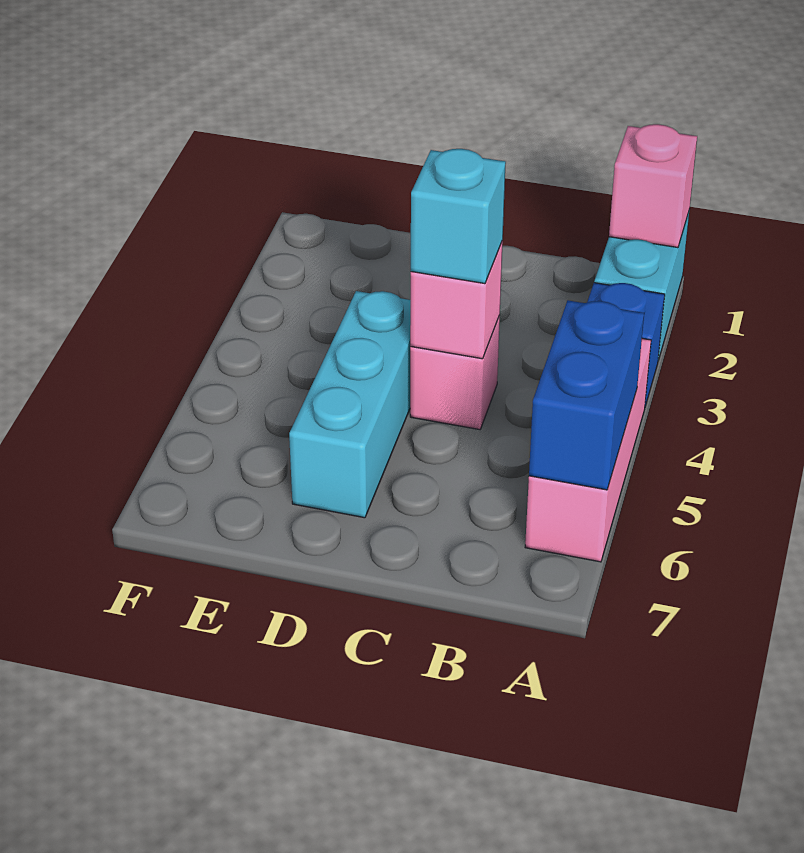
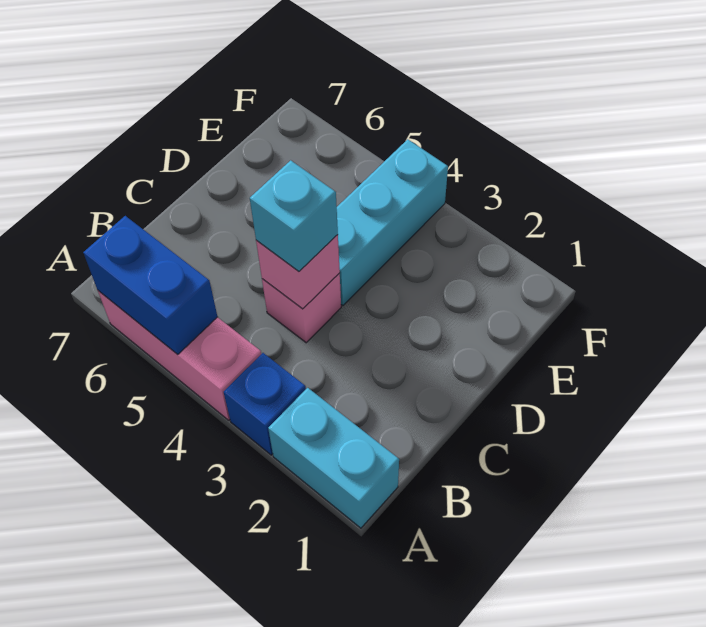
pink 1x1 brick [609,124,697,248] -> none
cyan 1x3 brick [289,291,411,518] -> cyan 1x3 brick turned to [337,139,448,306]

